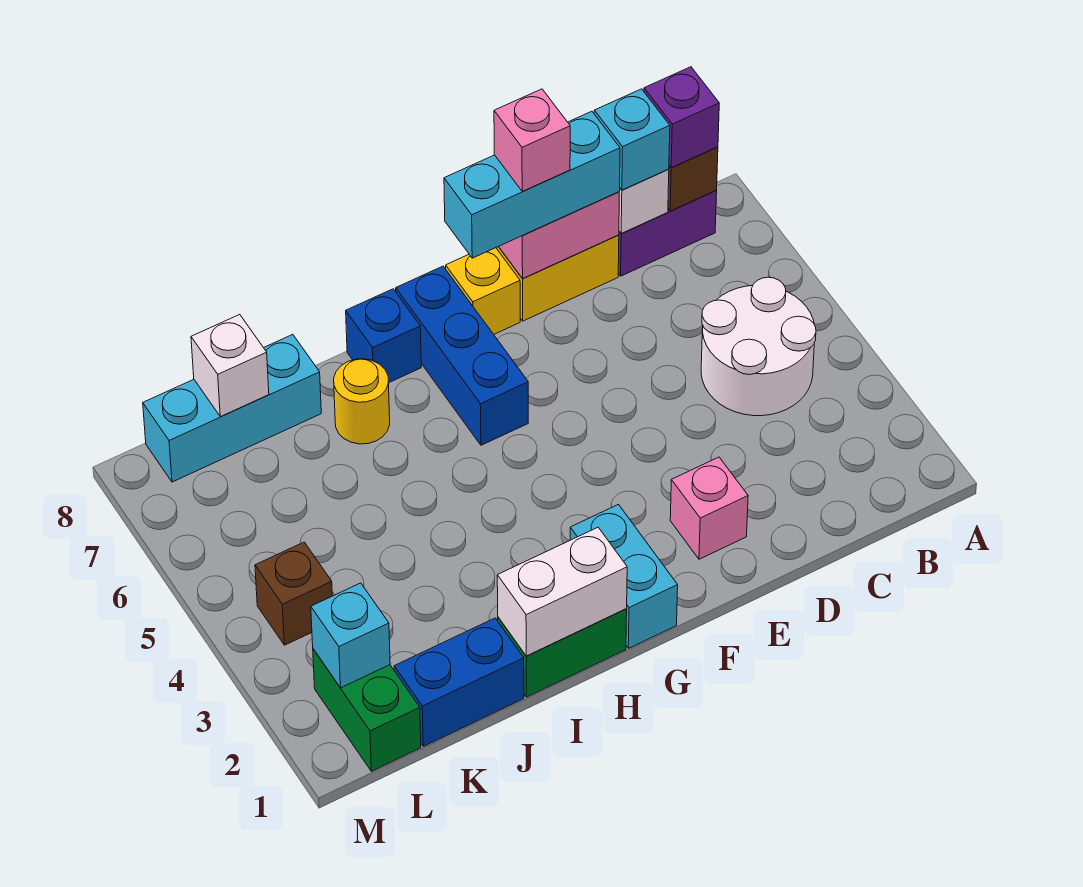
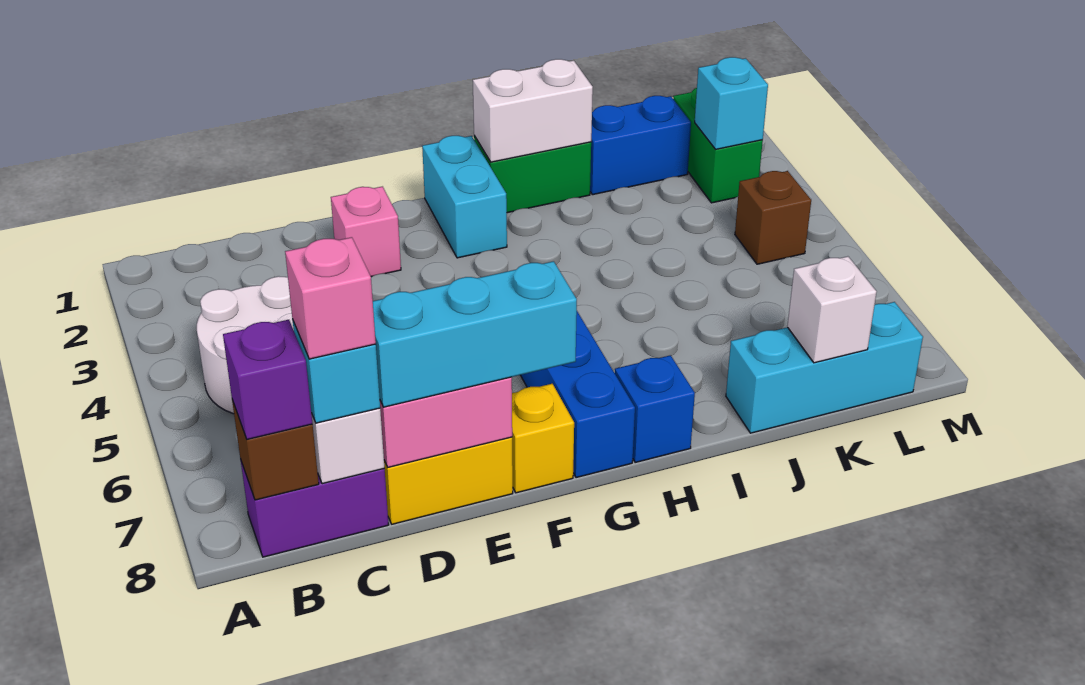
pink 1x1 brick [494,89,570,191] -> pink 1x1 brick moved to [285,237,376,359]
yellow 1x1 round brick [334,359,390,444] -> none

